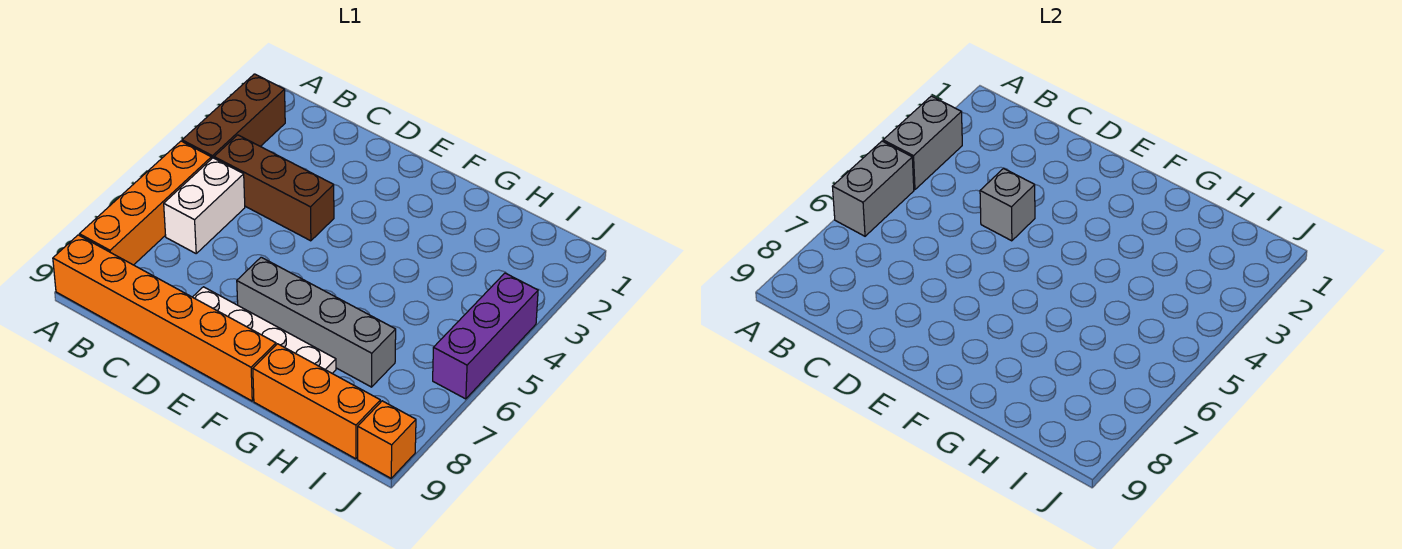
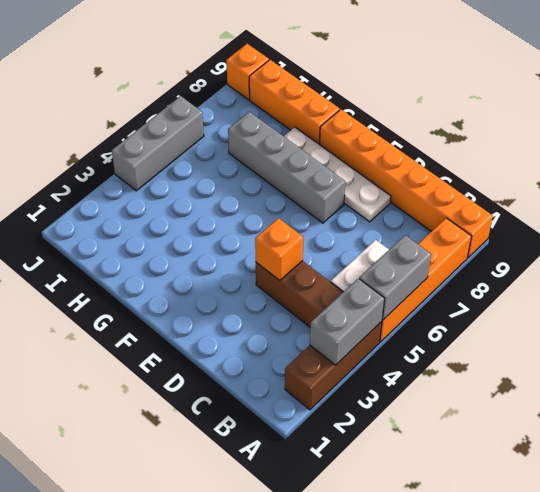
grey 1x1 brick [980,168,1035,241] -> orange 1x1 brick [255,218,303,280]
purple 1x3 brick [433,273,538,399] -> grey 1x3 brick [112,96,204,191]

